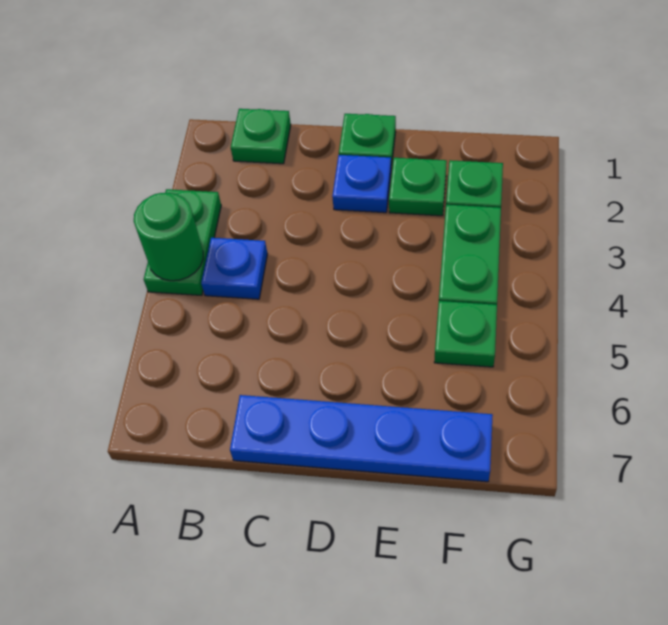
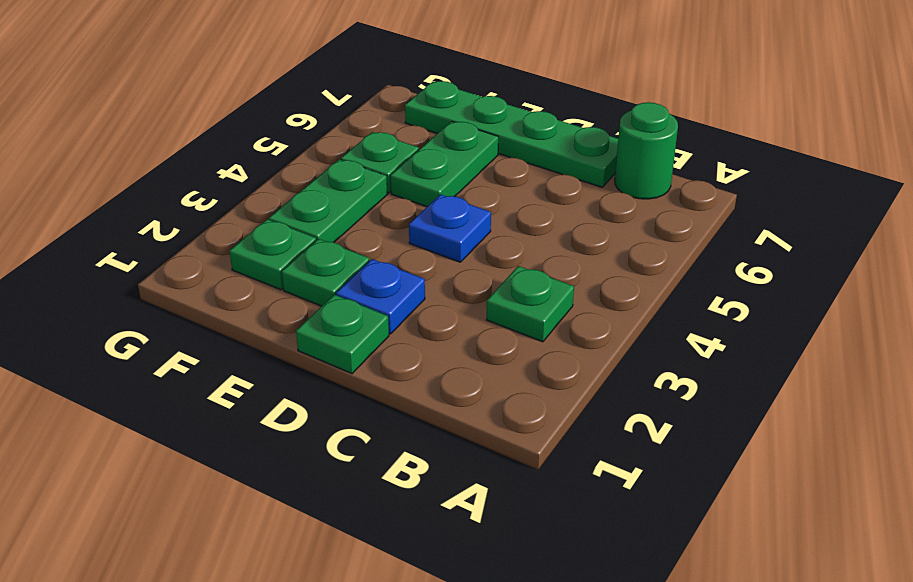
green 1x2 plate [144,189,221,295] -> green 1x2 plate moved to [391,121,498,207]
green 1x1 round brick [134,193,203,281] -> green 1x1 round brick moved to [615,102,678,199]
green 1x1 plate [231,109,291,164] -> green 1x1 plate moved to [487,266,574,342]
blue 1x1 plate [201,238,267,299] -> blue 1x1 plate moved to [409,194,491,262]
blue 1x4 plate [230,395,493,482] -> green 1x4 plate [405,81,618,187]

